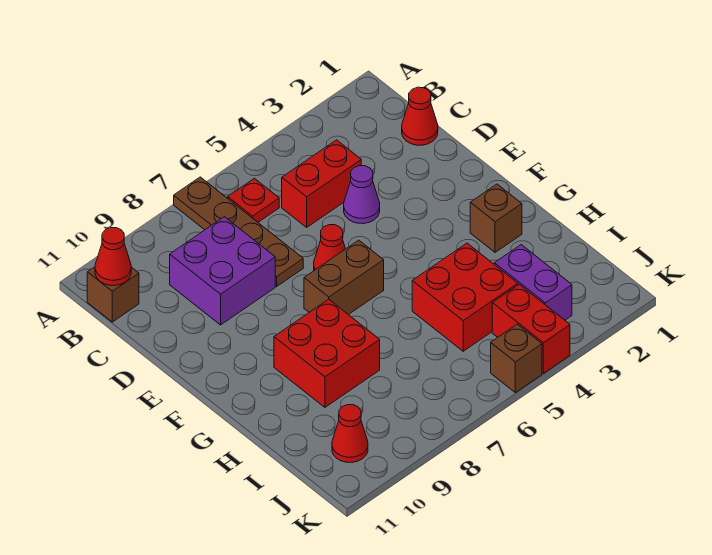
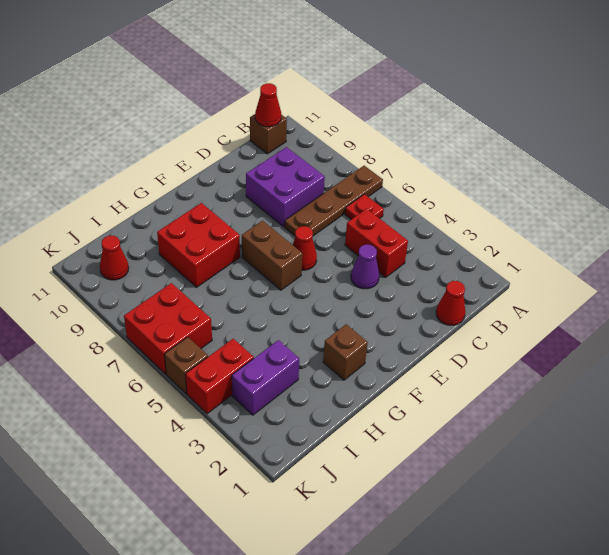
red 2x2 brick [412,243,518,351] -> red 2x2 brick moved to [124,283,212,374]

